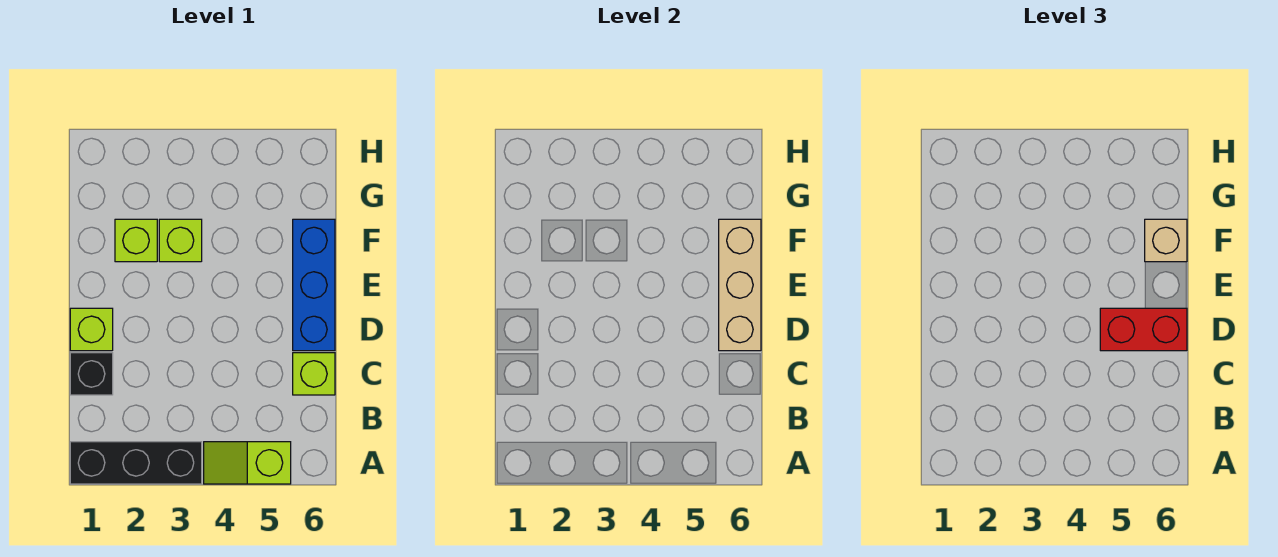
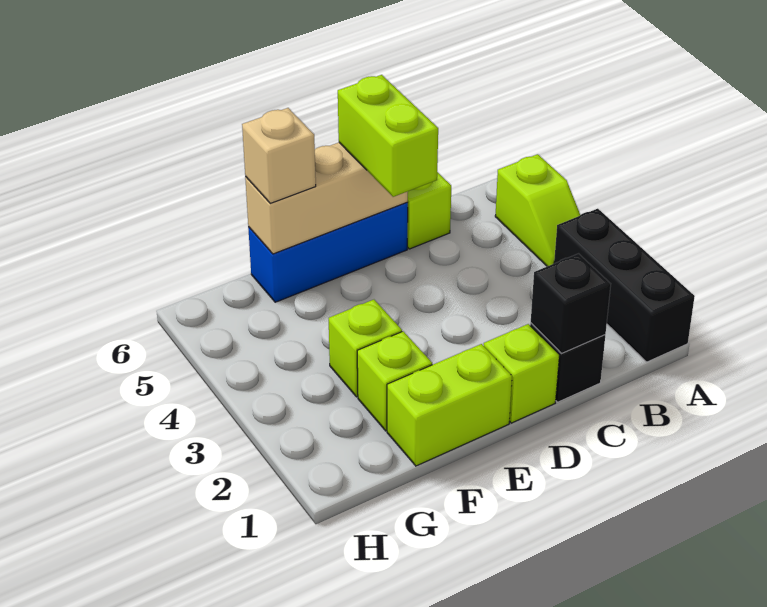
none -> black 1x1 brick [531,254,611,354]
red 1x2 brick [1100,308,1187,351] -> lime 1x2 brick [338,75,438,197]
none -> lime 1x2 brick [387,344,512,466]

